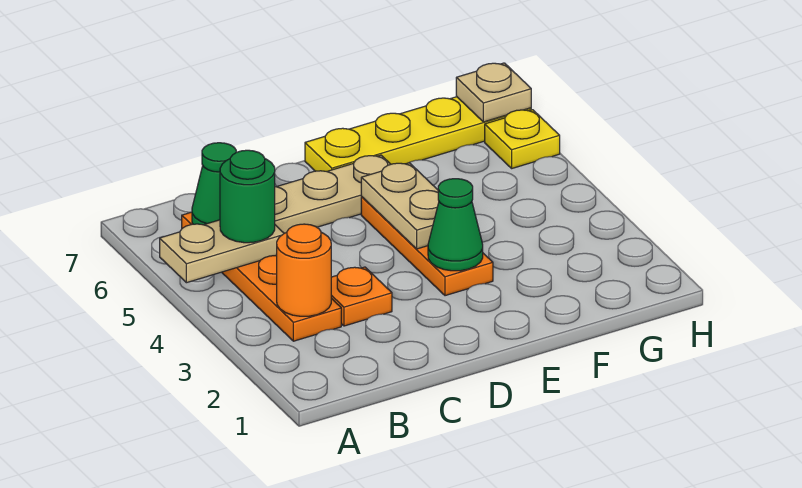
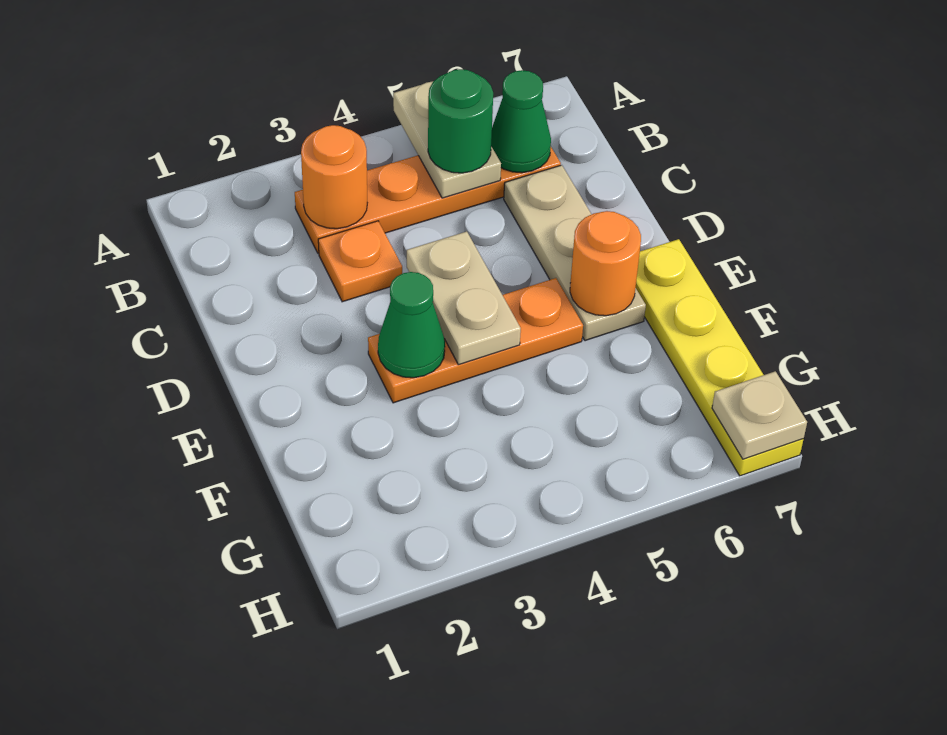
tan 1x2 plate [361,163,439,249] -> tan 1x2 plate turned to [407,231,521,365]
none -> orange 1x1 round brick [570,211,641,316]
yellow 1x1 plate [485,110,560,168] -> none

